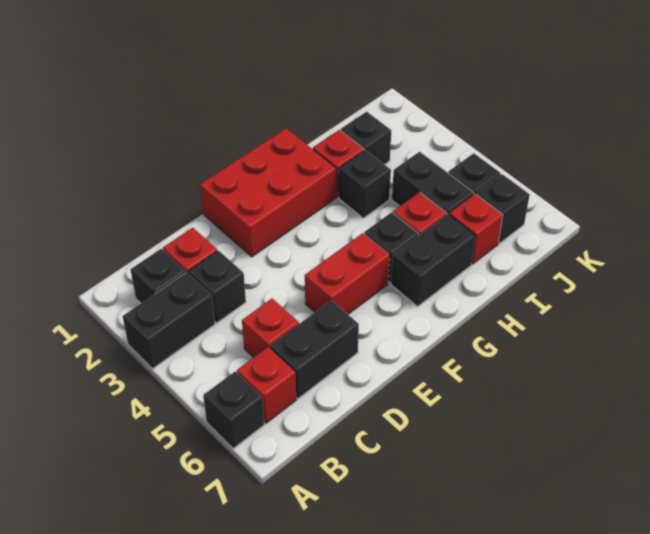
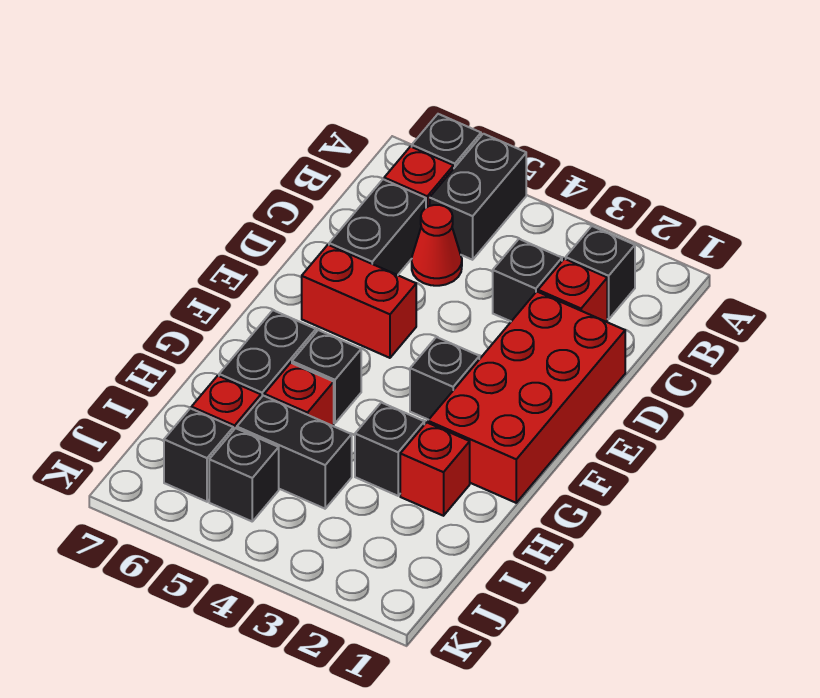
black 1x2 brick [123,272,215,369] -> black 1x2 brick moved to [430,134,526,260]
red 1x1 brick [242,299,299,358] -> red 1x1 cone [412,205,462,286]
red 2x3 brick [200,128,336,257] -> red 2x4 brick [428,292,625,503]
red 1x2 brick [305,233,390,314] -> red 1x2 brick turned to [302,245,416,358]
black 1x1 brick [341,112,391,165] -> black 1x1 brick moved to [410,337,479,420]

